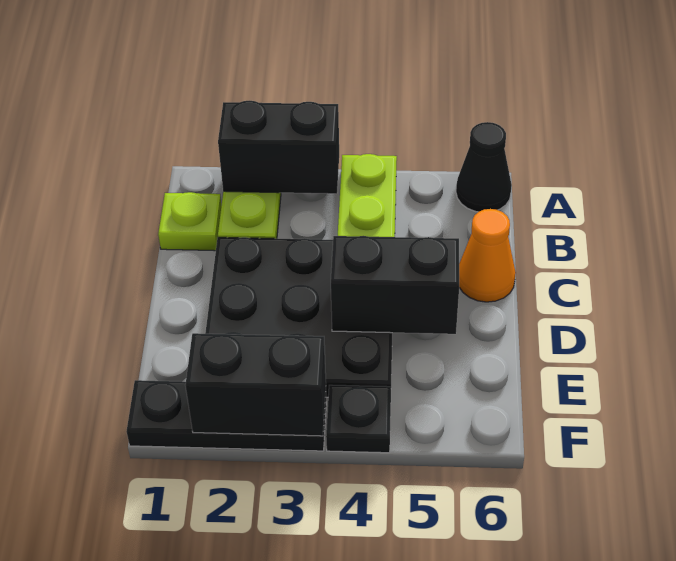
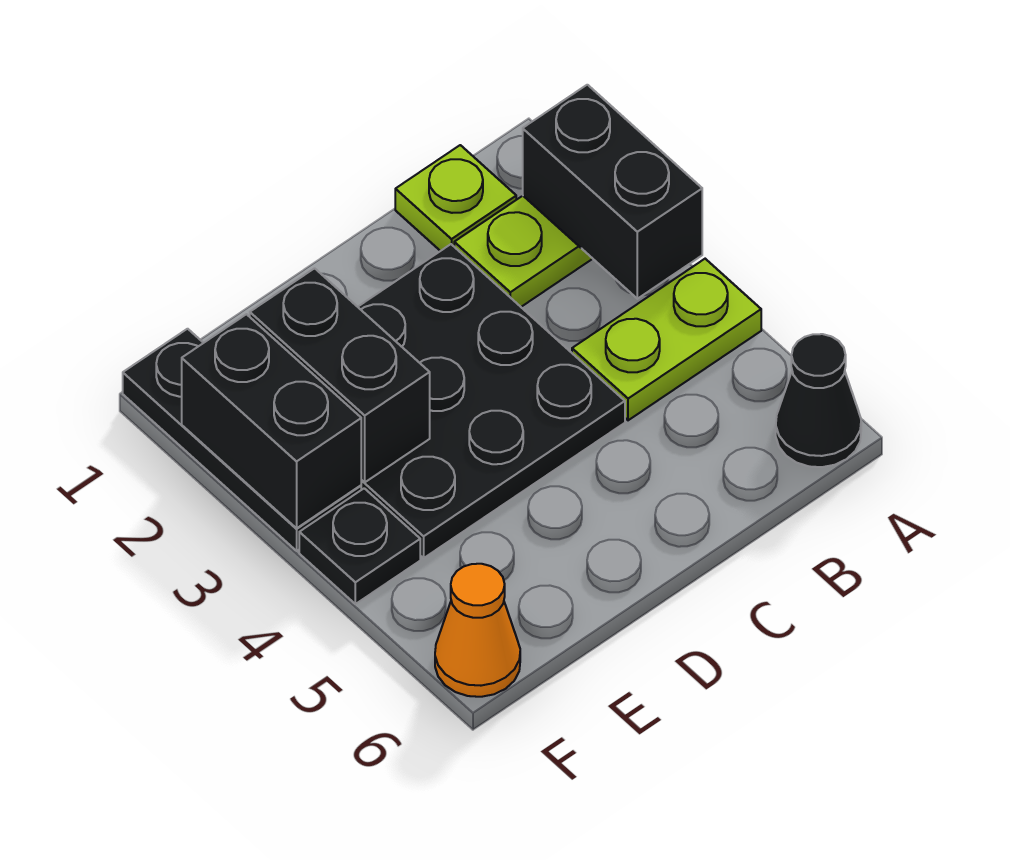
orange 1x1 cone [459,209,516,302] -> orange 1x1 cone moved to [435,564,520,697]
black 1x2 brick [331,236,459,334] -> black 1x2 brick moved to [250,268,430,482]

